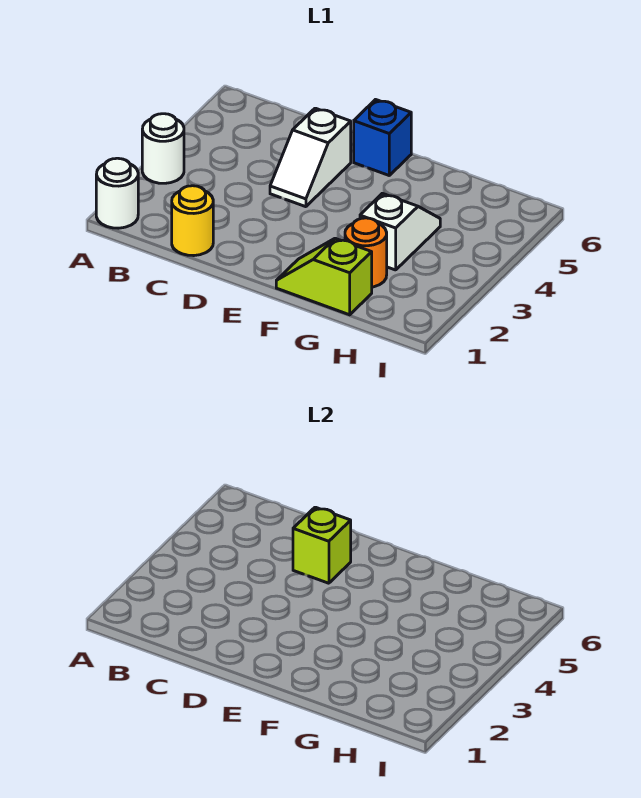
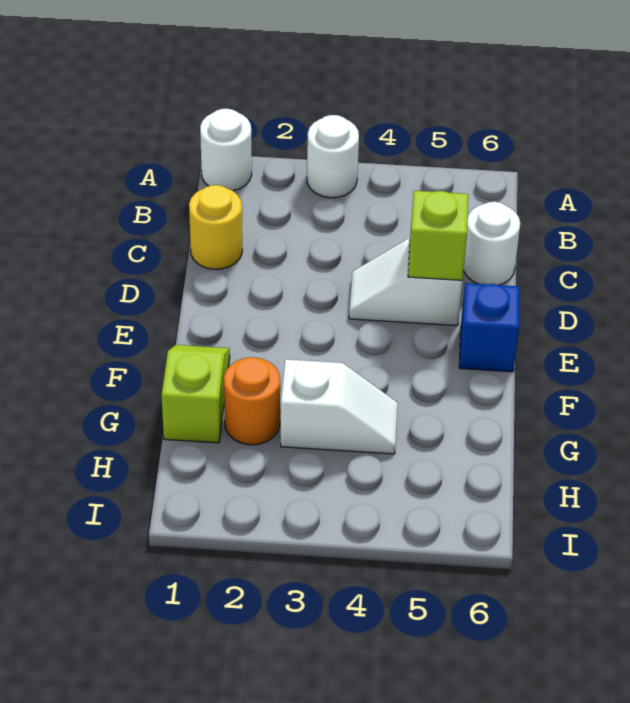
none -> white 1x1 round brick [464,202,520,285]

